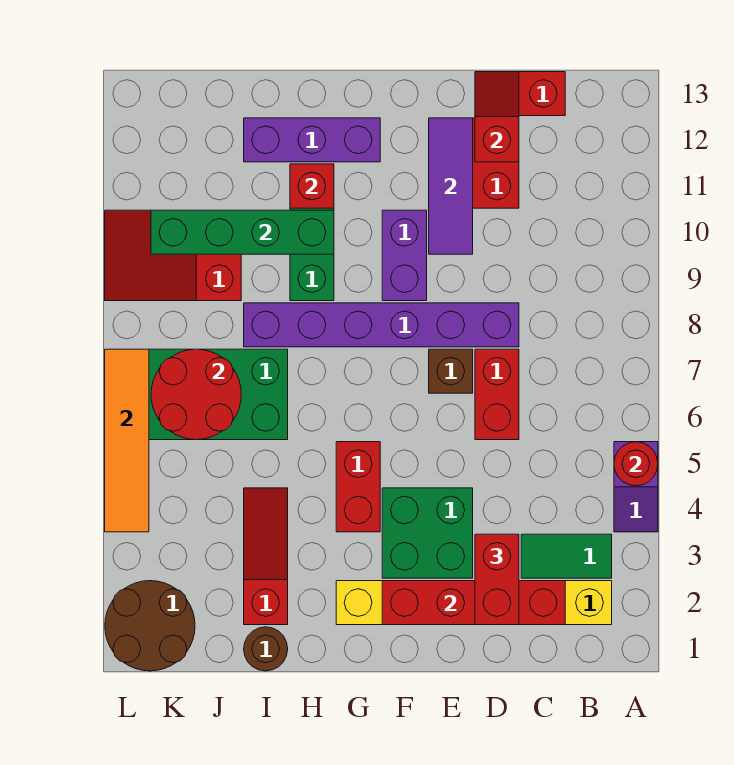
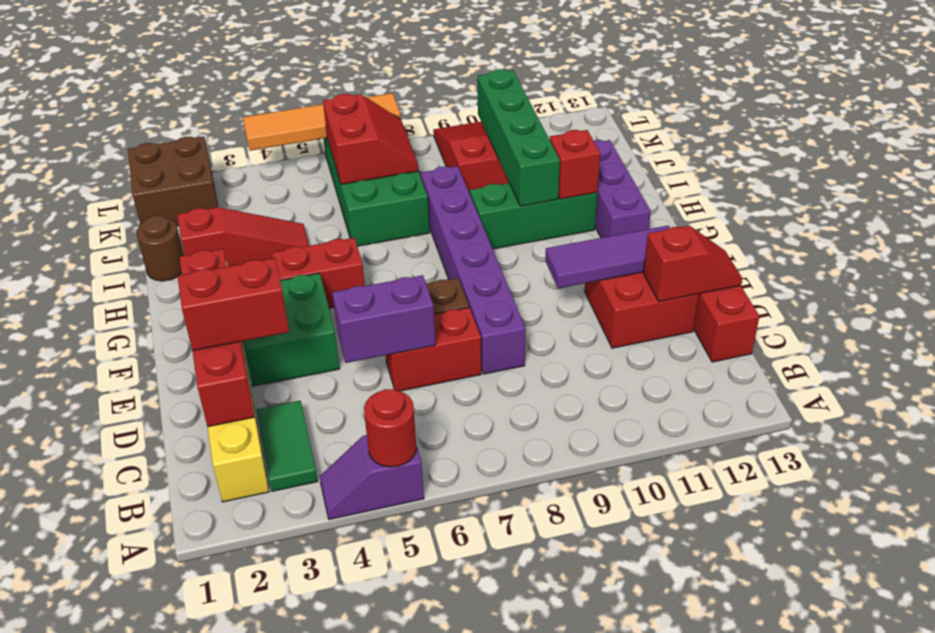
purple 1x2 brick [382,210,427,301] -> purple 1x2 brick moved to [332,275,435,363]
red 2x2 round brick [151,349,241,440] -> red 2x2 slope [323,94,418,184]
brown 2x2 round brick [105,581,195,671] -> brown 2x2 brick [128,137,218,226]

